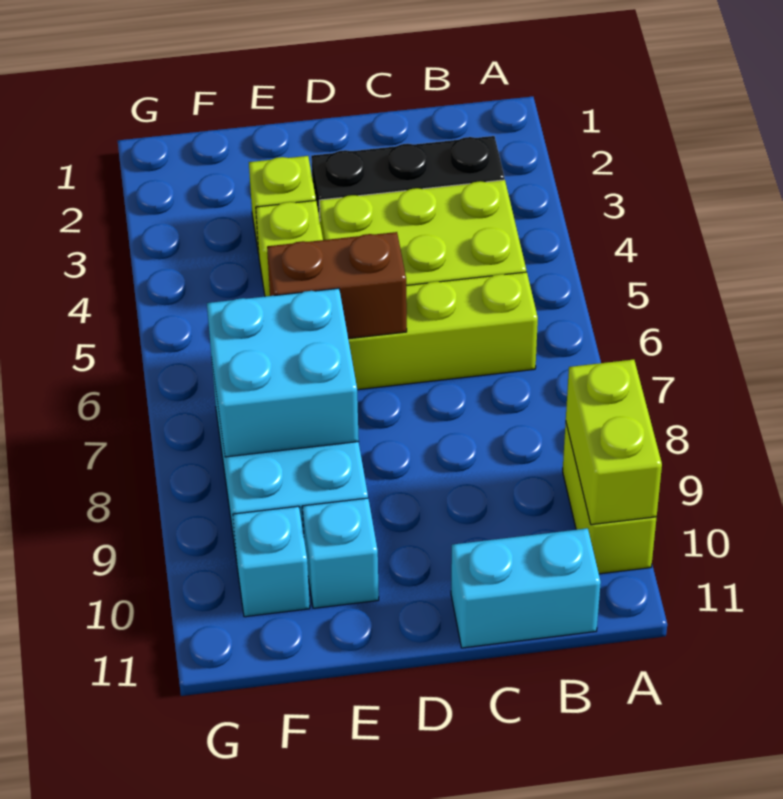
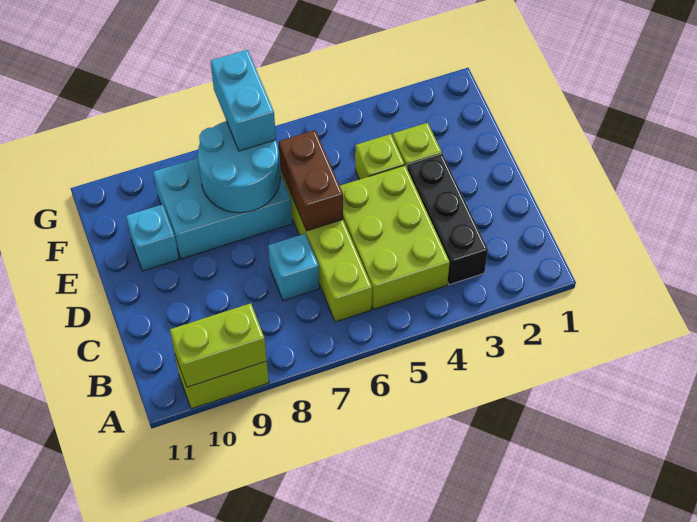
cyan 1x2 brick [451,528,601,648] -> cyan 1x2 brick moved to [211,50,276,151]
cyan 2x2 brick [207,288,359,457] -> cyan 2x2 round brick [198,121,280,213]
cyan 1x1 brick [233,506,310,617] -> cyan 1x1 brick moved to [268,234,319,301]

